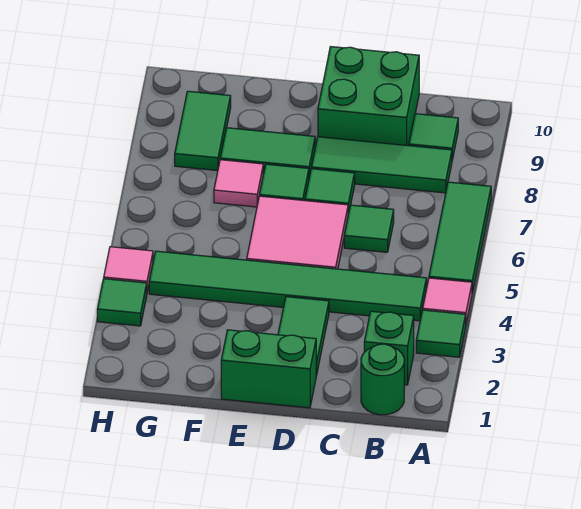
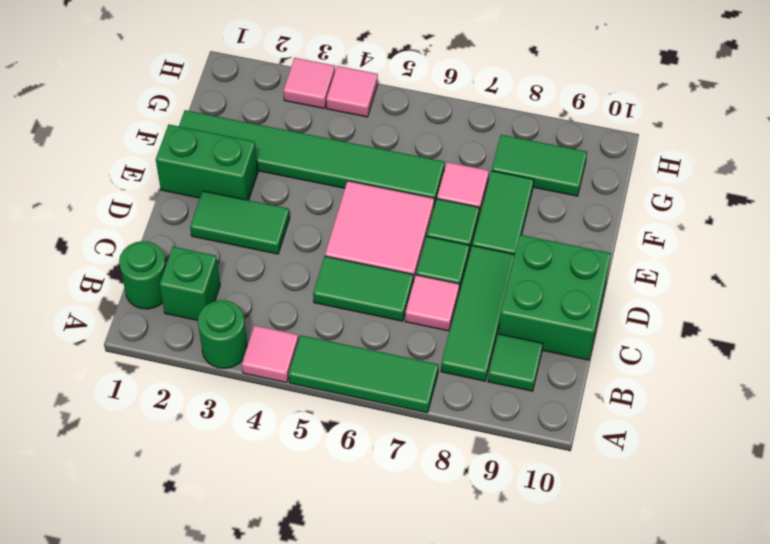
green 1x1 tile [416,310,466,357] -> green 1x1 round brick [198,300,247,369]
green 1x6 tile [149,251,427,321] -> green 1x6 tile turned to [179,110,445,206]
green 1x1 tile [344,205,394,252] -> green 1x2 tile [313,256,413,321]
none -> pink 1x1 tile [405,275,459,331]
green 1x2 brick [221,330,316,408] -> green 1x2 brick turned to [156,125,258,200]
green 1x1 tile [97,279,147,326] -> pink 1x1 tile [283,58,335,109]

